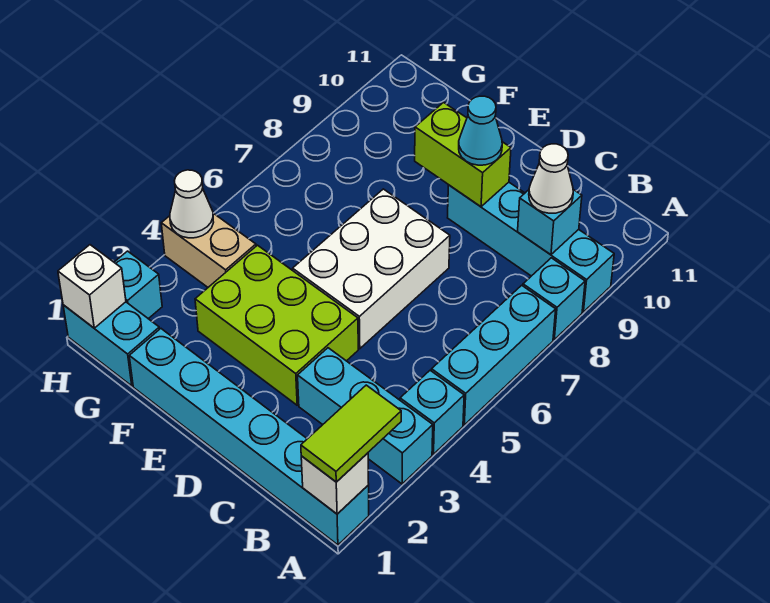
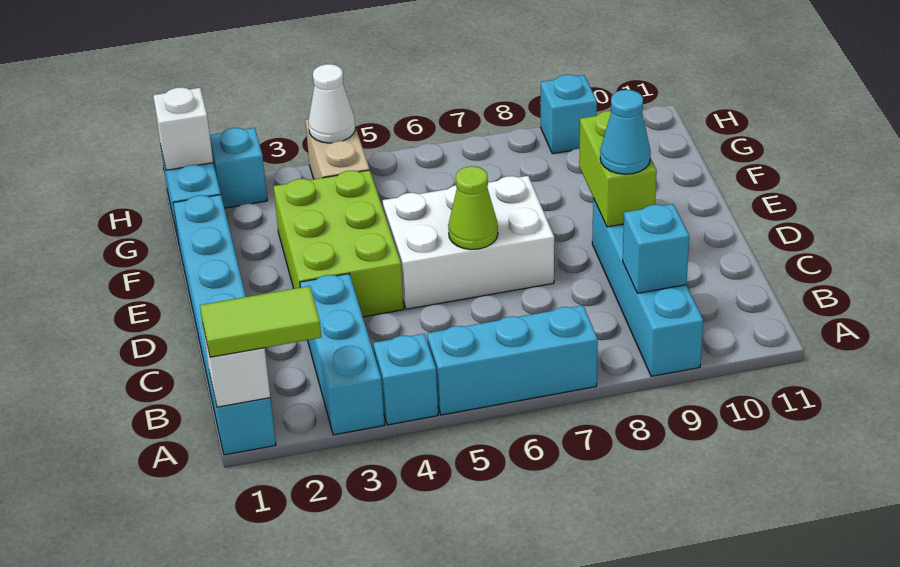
cyan 1x1 brick [523,258,585,339] -> cyan 1x1 brick moved to [541,75,597,154]
white 1x1 cone [529,144,573,213] -> none
none -> lime 1x1 cone [448,166,498,249]

